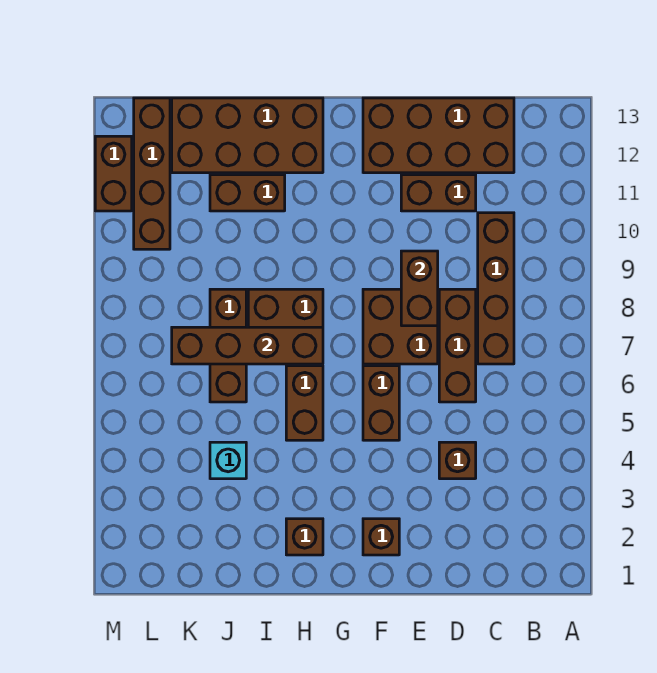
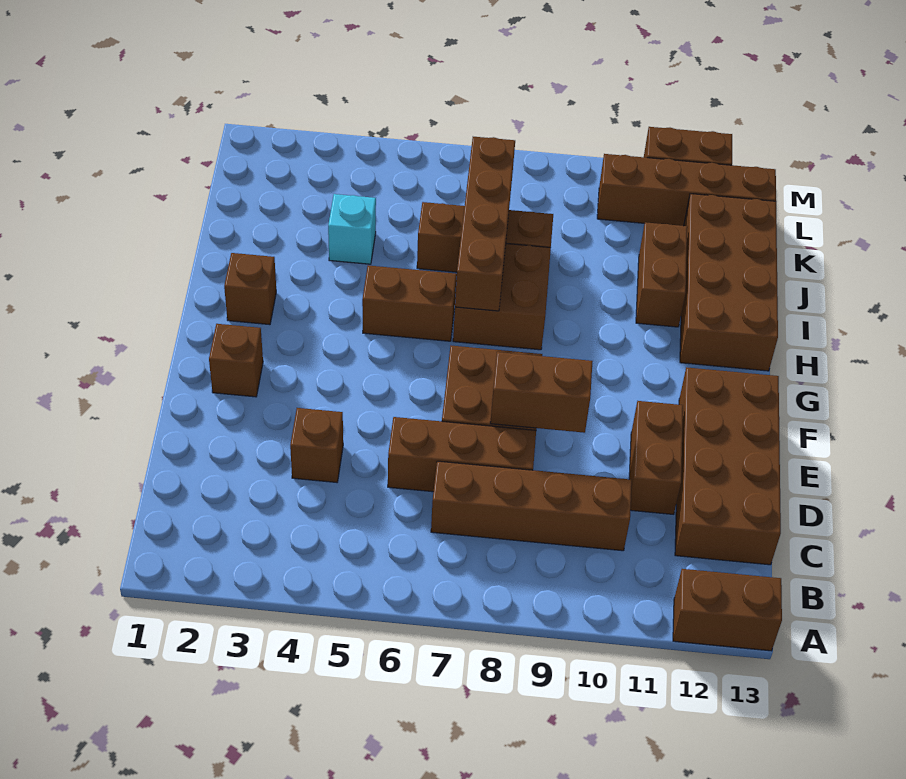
brown 1x2 brick [363,366,399,440] -> brown 1x2 brick moved to [673,569,782,651]

